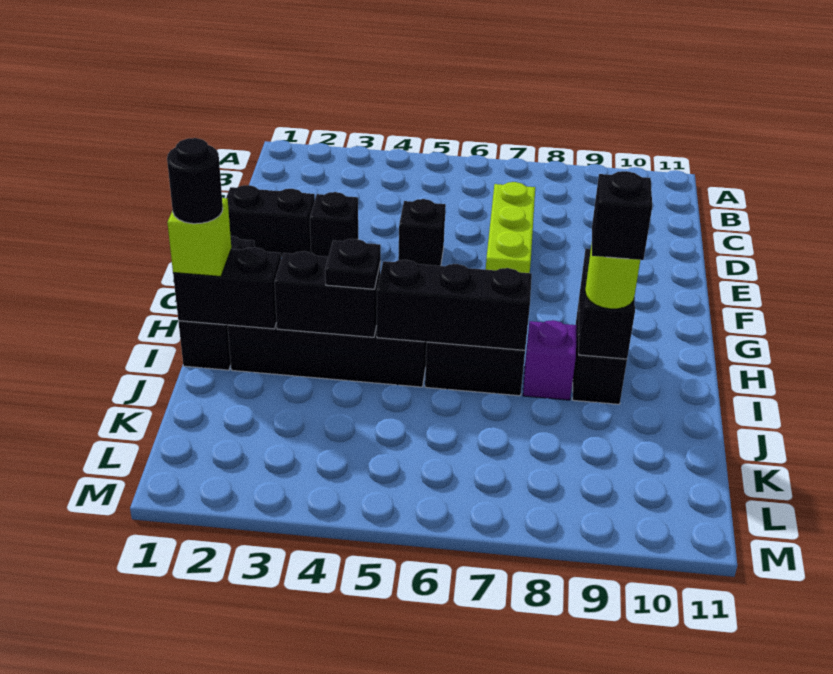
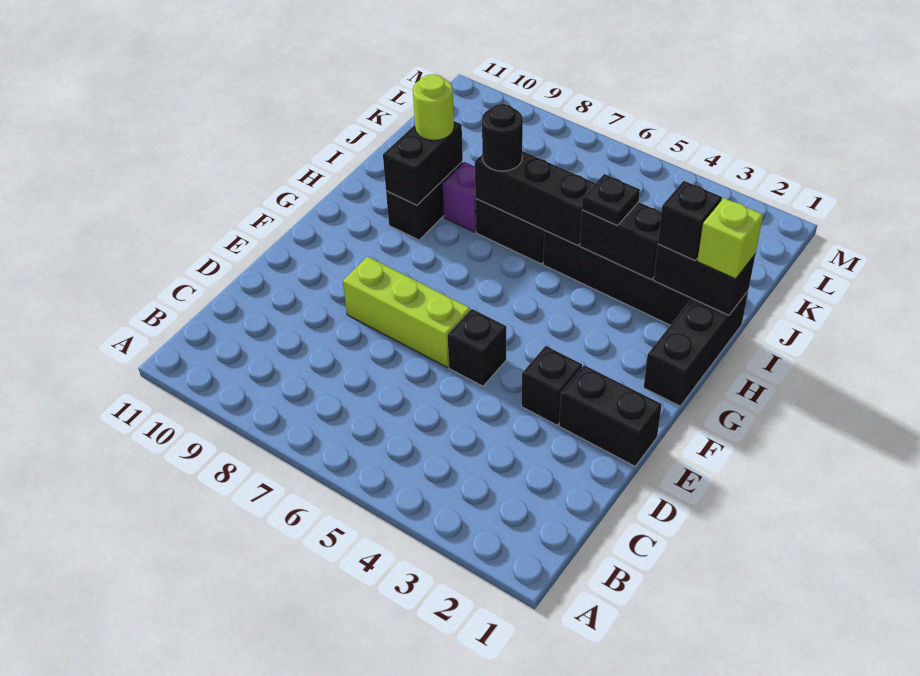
lime 1x3 brick [486,182,535,273] -> lime 1x3 brick turned to [343,257,470,367]
black 1x1 round brick [167,138,223,224] -> black 1x1 round brick moved to [482,104,523,171]
black 1x1 brick [592,171,652,260] -> black 1x1 brick moved to [658,181,722,261]

